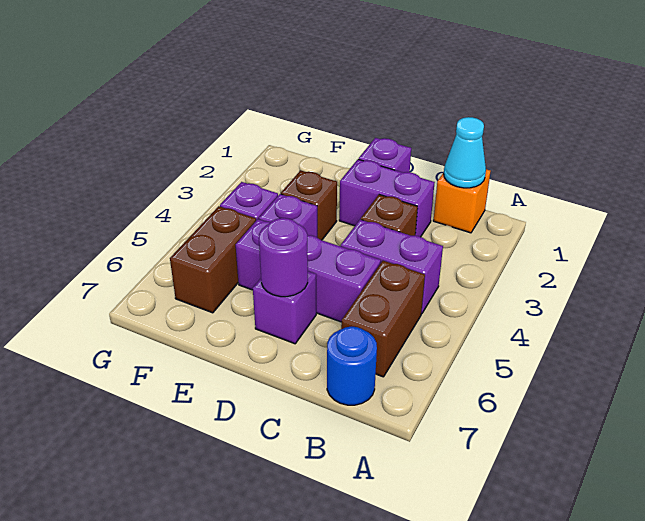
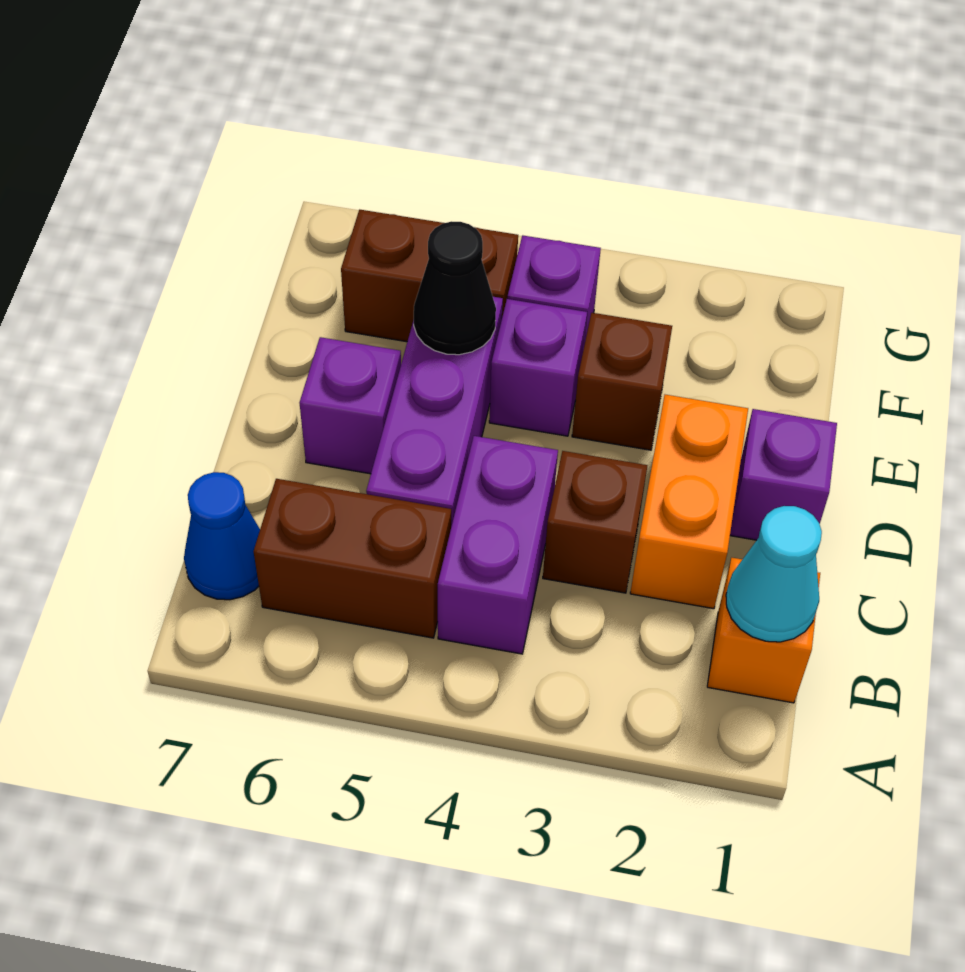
blue 1x1 round brick [327,327,377,405] -> blue 1x1 cone [184,472,260,600]
purple 1x2 brick [339,159,435,237] -> orange 1x2 brick [630,395,748,609]
purple 1x1 round brick [259,218,308,297] -> none
none -> black 1x1 cone [414,221,496,355]

